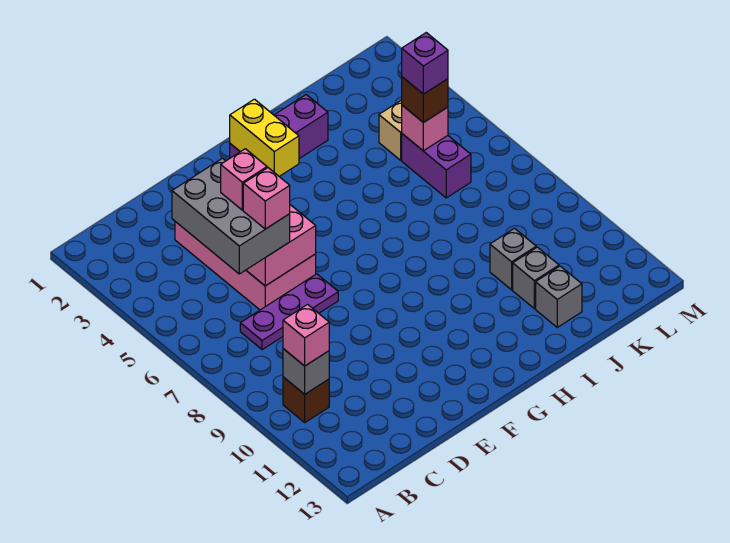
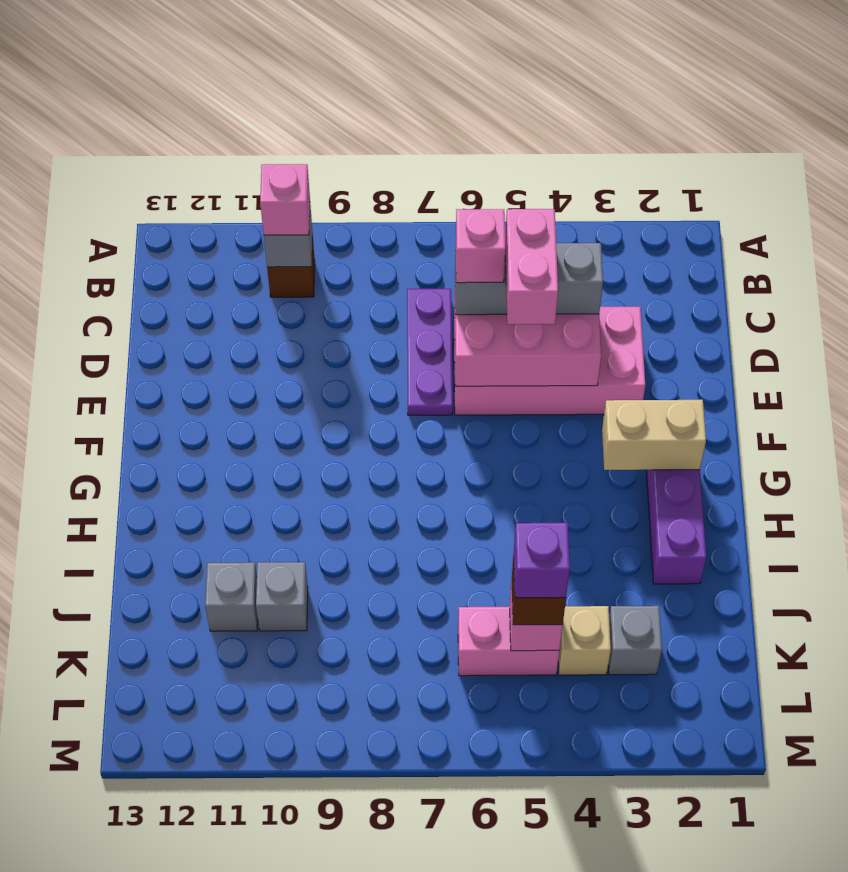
grey 2x3 brick [172,158,290,274] -> grey 1x3 brick [455,243,603,315]
pink 1x1 brick [221,149,267,210] -> pink 1x2 brick [505,209,558,324]
yellow 1x2 brick [230,99,299,177] -> tan 1x2 brick [602,400,706,470]
grey 1x1 brick [536,266,582,327] -> grey 1x1 brick moved to [608,606,662,675]
purple 1x2 brick [402,134,471,198] -> pink 1x2 brick [458,607,559,676]

